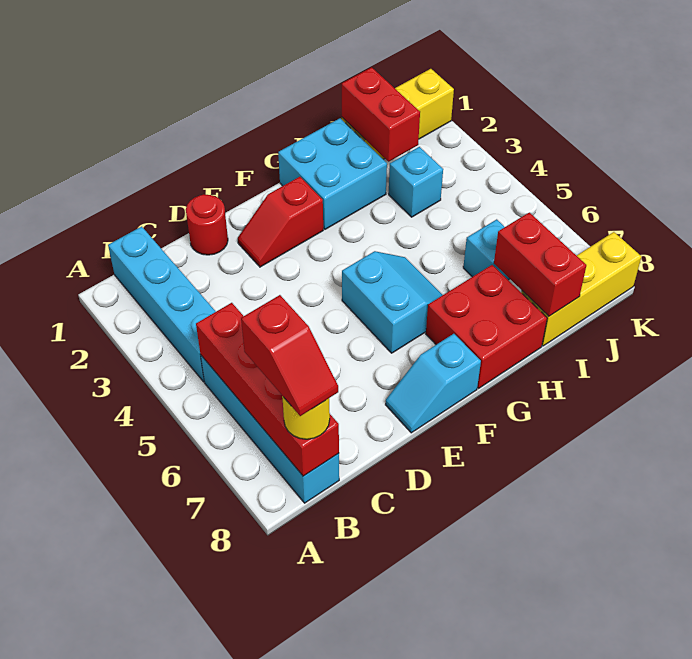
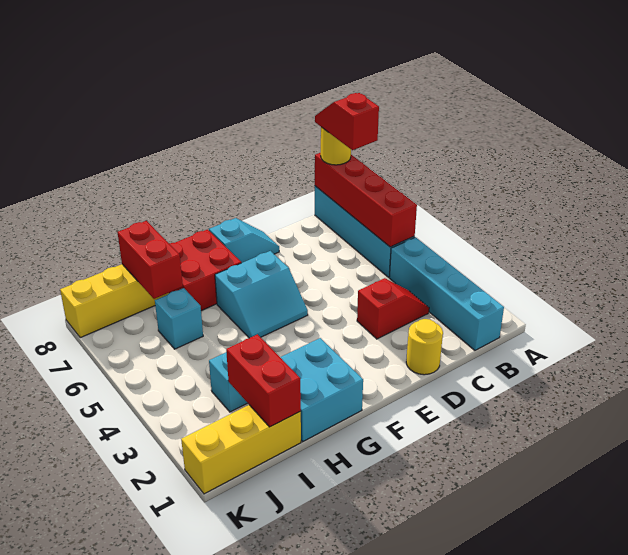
red 1x1 round brick [186,194,228,255] -> yellow 1x1 round brick [406,319,443,375]
red 1x2 slope [238,177,323,267] -> red 1x2 slope moved to [357,278,429,339]
cyan 2x2 slope [342,251,442,353] -> cyan 2x2 slope turned to [215,251,308,338]

